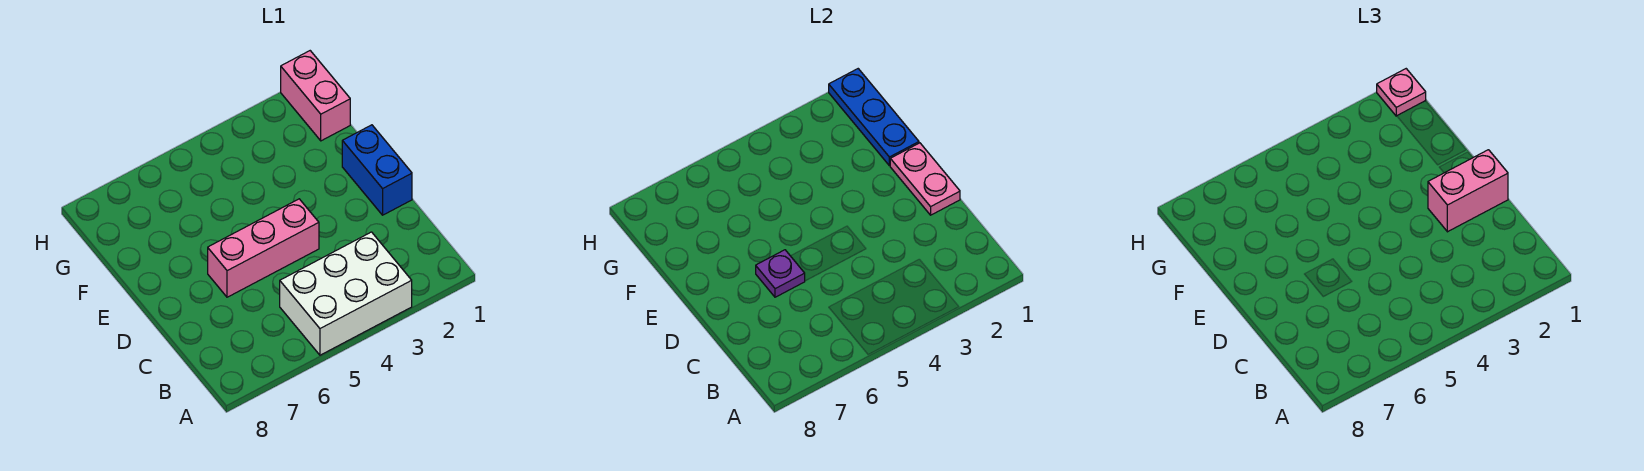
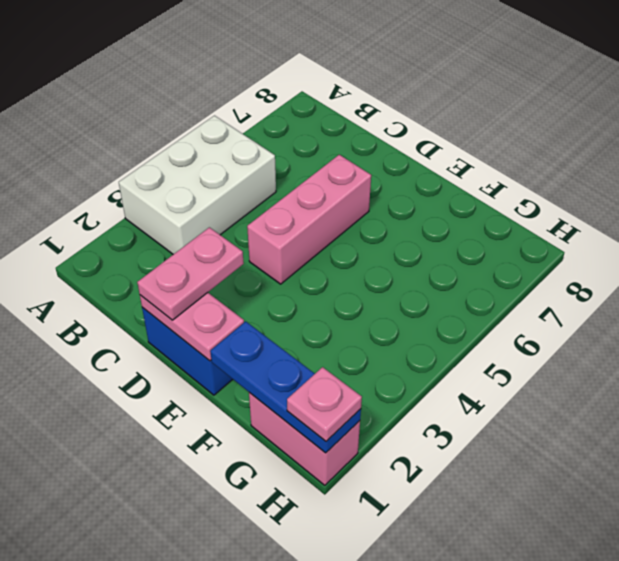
pink 1x2 brick [1428,150,1508,232] -> pink 1x2 plate [137,227,244,320]
purple 1x1 plate [756,250,805,297] -> none

